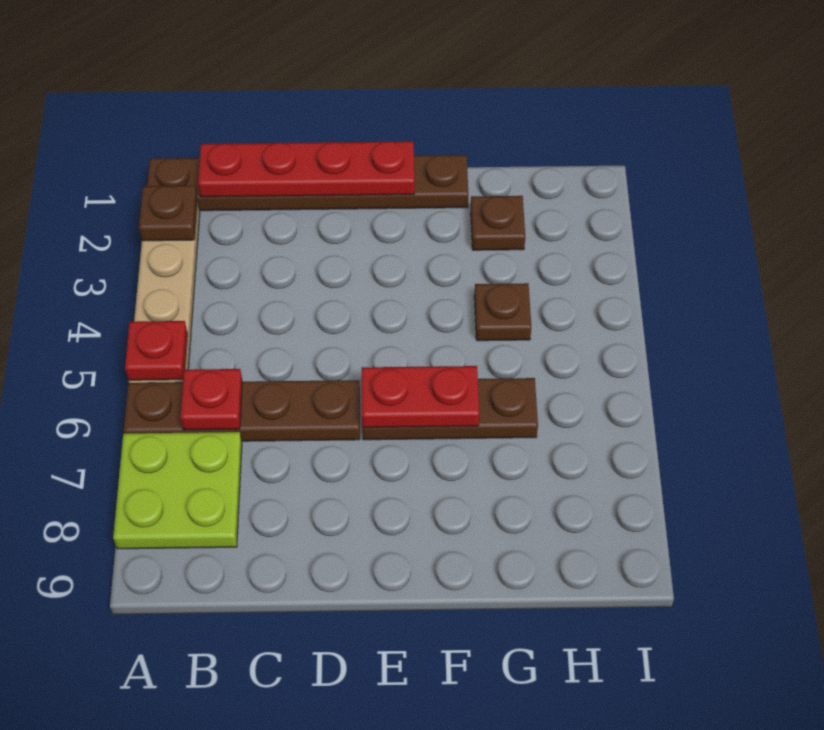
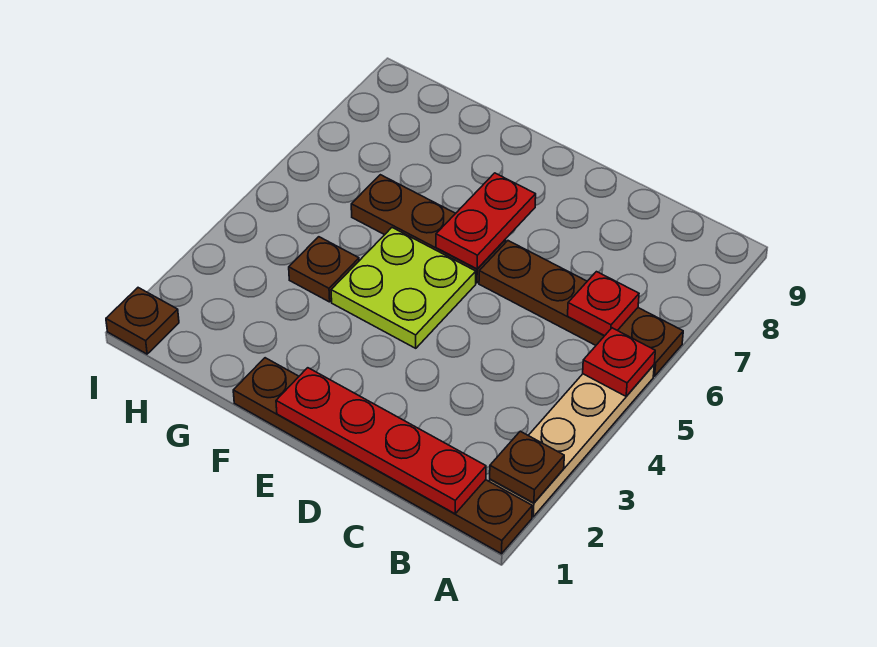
lime 2x2 plate [113,432,242,549] -> lime 2x2 plate moved to [331,228,476,348]
red 1x2 plate [362,366,479,428] -> red 1x2 plate turned to [436,173,536,269]
brown 1x1 plate [471,196,525,250] -> brown 1x1 plate moved to [106,288,179,354]

